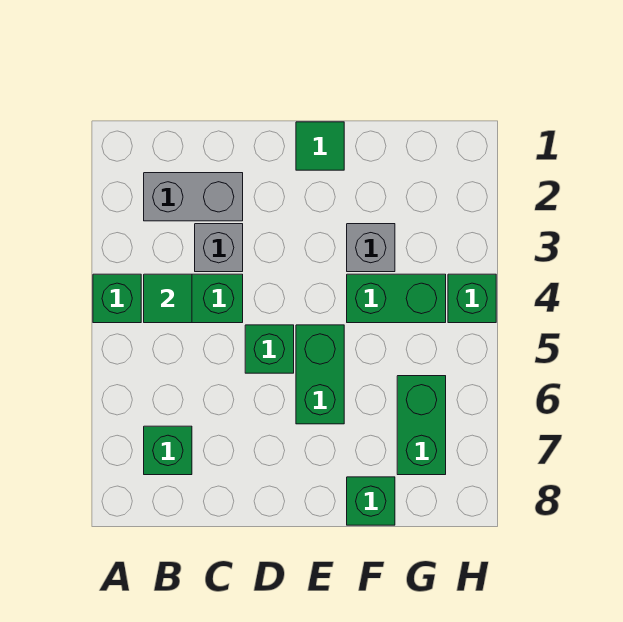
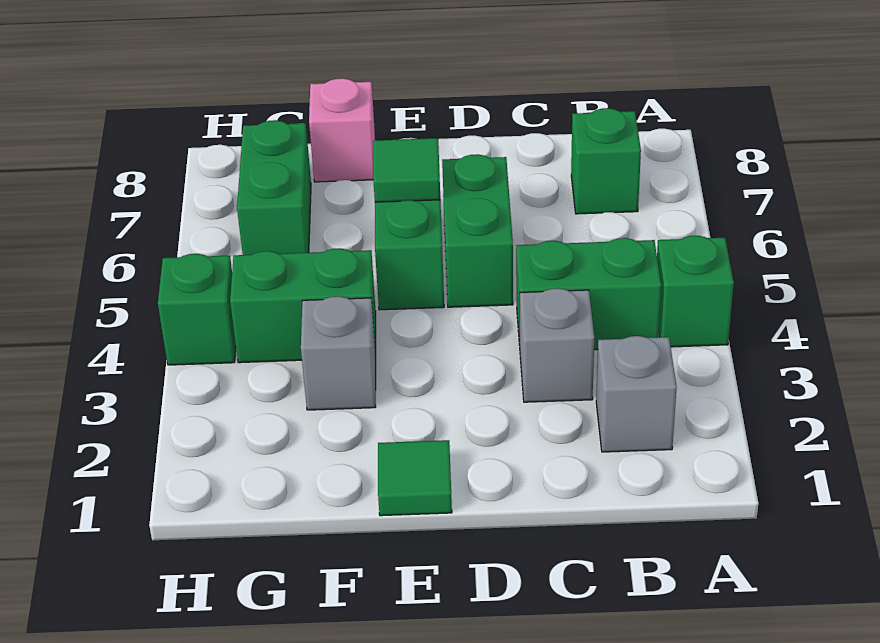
grey 1x2 brick [144,173,243,221] -> grey 1x1 brick [596,336,677,452]
green 1x1 tile [144,274,192,323] -> green 1x1 tile moved to [373,138,440,202]
green 1x1 brick [245,325,294,373] -> green 1x2 brick [442,154,513,307]
green 1x1 brick [347,477,395,525] -> pink 1x1 brick [309,78,375,182]

